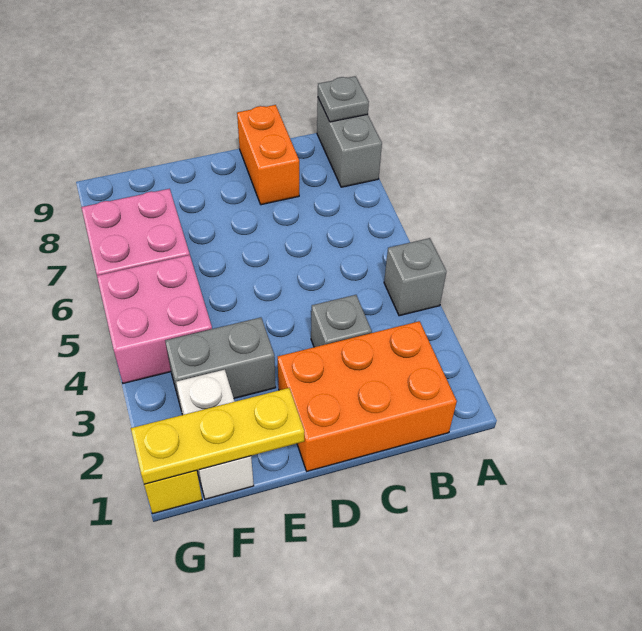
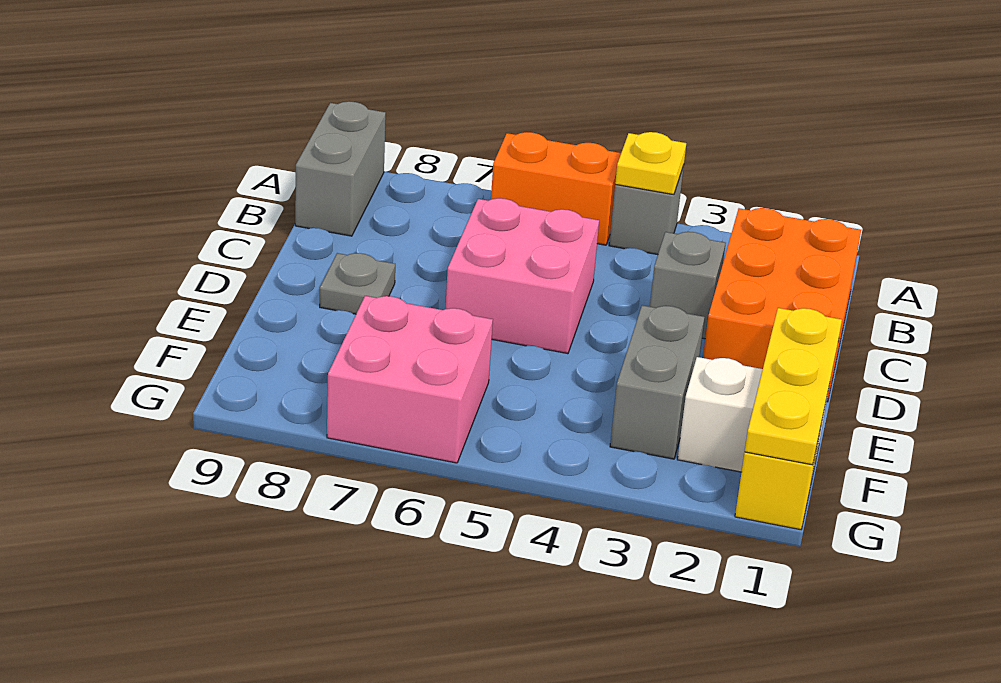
none -> yellow 1x1 plate [615,132,686,195]
grey 1x2 brick [317,98,382,187] -> grey 1x2 brick turned to [295,101,386,236]
grey 1x1 plate [318,76,369,122] -> grey 1x1 plate moved to [320,253,395,314]
orange 1x2 brick [237,105,299,205] -> orange 1x2 brick moved to [491,132,621,245]
pink 2x2 brick [97,255,212,383] -> pink 2x2 brick moved to [446,198,599,354]

